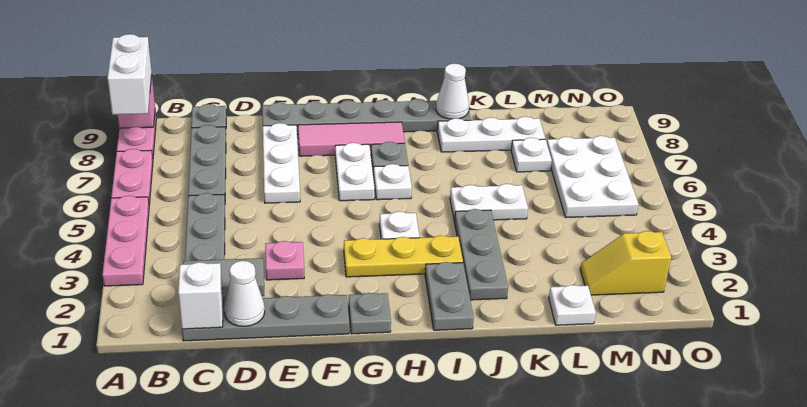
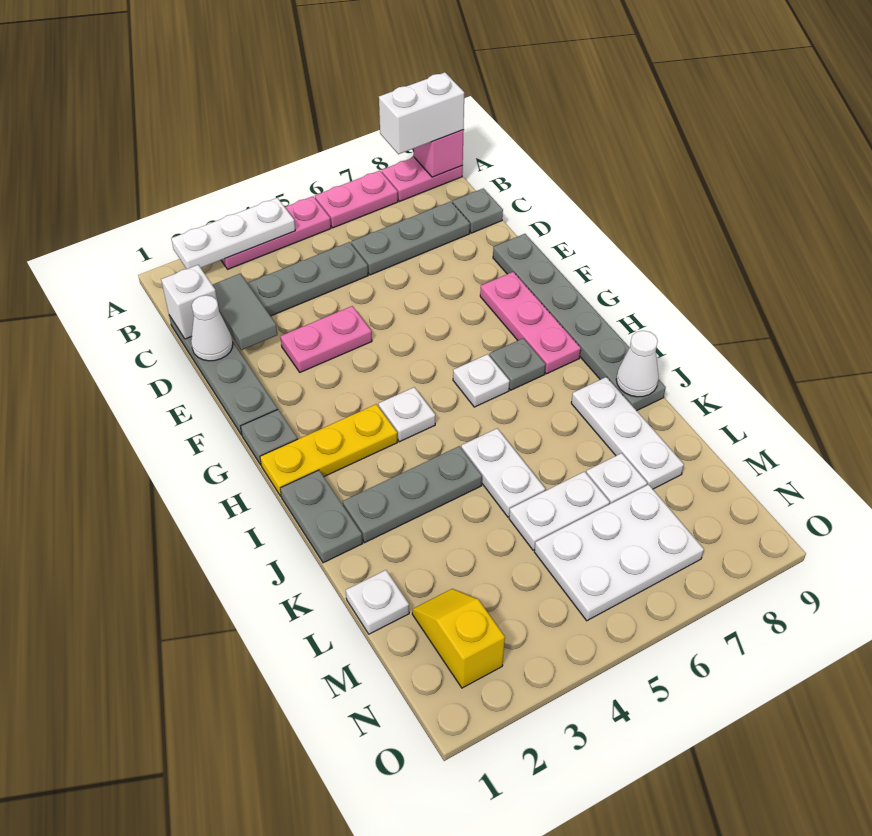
pink 1x1 plate [265,241,304,280] -> pink 1x2 plate [280,306,372,372]
white 1x3 plate [263,123,300,203] -> white 1x3 plate moved to [171,198,295,269]
pink 1x3 tile [298,122,405,156] -> pink 1x3 plate [480,272,581,374]
yellow 1x3 plate [344,235,463,277] -> yellow 1x3 plate turned to [260,404,398,496]
white 1x2 plate [335,143,375,201] -> white 1x2 plate moved to [509,472,610,550]
grey 1x2 plate [425,262,474,330] -> grey 1x2 plate turned to [280,470,363,563]

